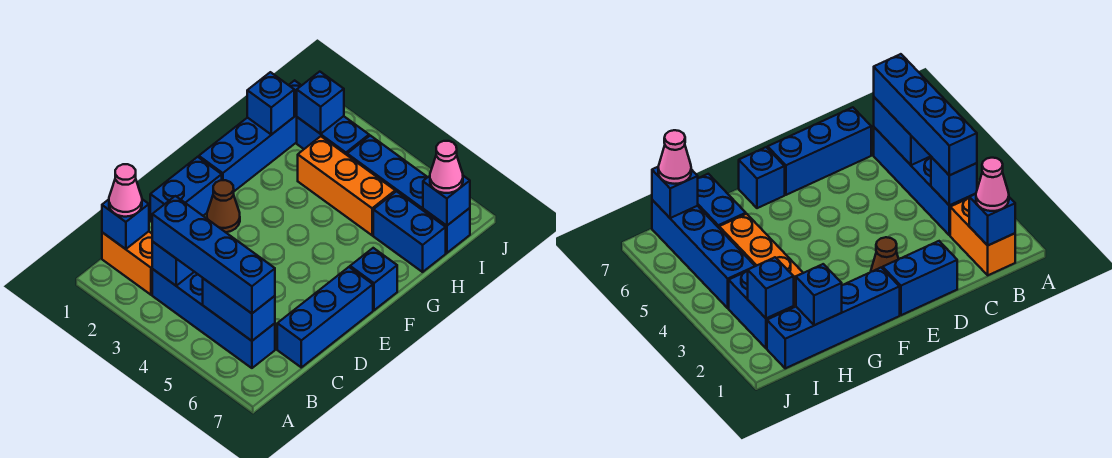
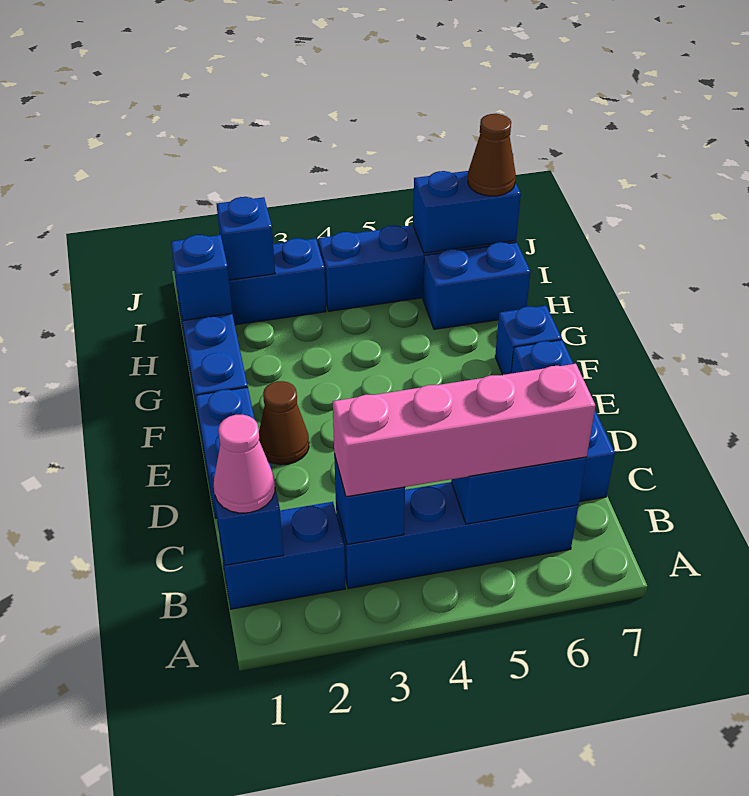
orange 1x2 brick [102,232,153,295] -> blue 1x2 brick [218,502,345,609]
blue 1x4 brick [152,196,275,313] -> pink 1x4 brick [333,364,595,497]
orange 1x3 brick [298,136,395,235] -> none
blue 1x1 brick [423,176,470,226] -> blue 1x2 brick [413,171,521,253]
pink 1x1 cone [430,141,463,193] -> brown 1x1 cone [468,114,516,196]

